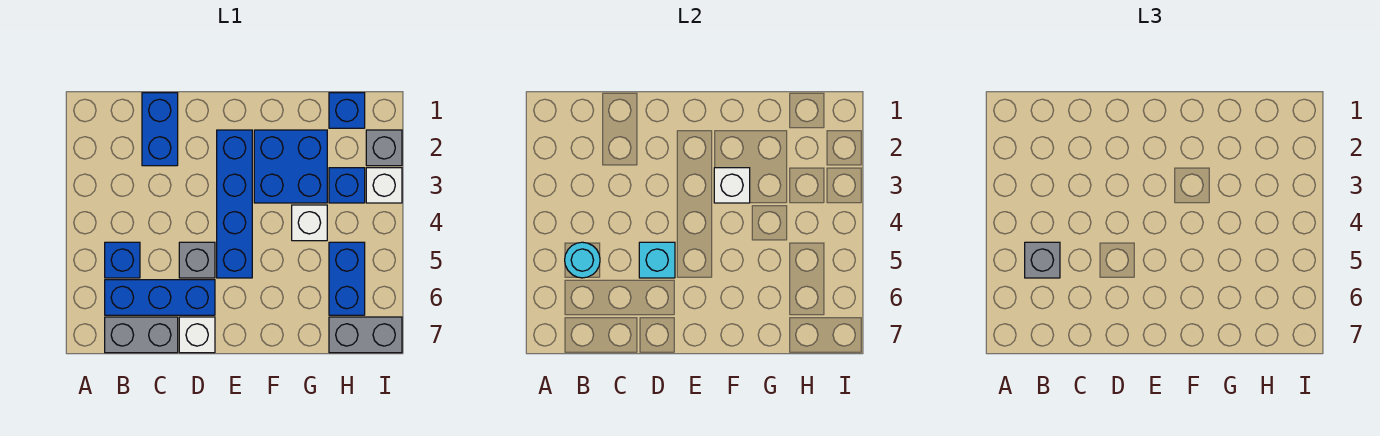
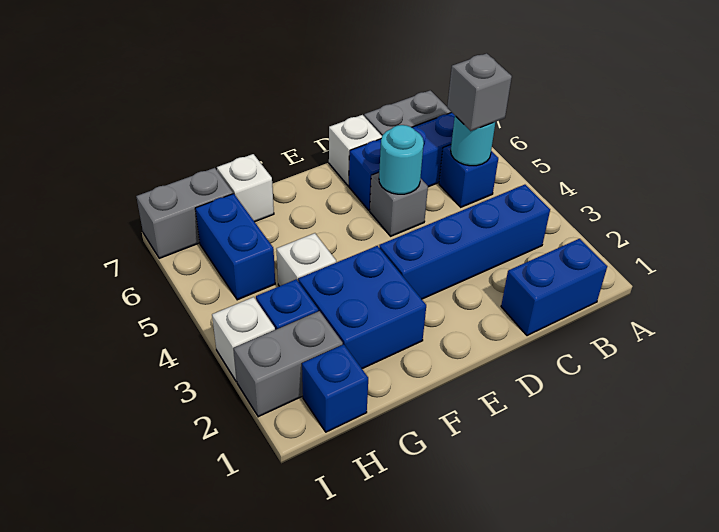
blue 1x2 brick [142,93,178,166] -> blue 1x2 brick turned to [501,239,607,336]
cyan 1x1 brick [639,242,675,278] -> cyan 1x1 round brick [379,125,424,194]
blue 1x4 brick [217,130,252,278] -> blue 1x4 brick turned to [379,185,550,299]
white 1x1 brick [714,168,750,203] -> white 1x1 brick moved to [217,154,274,222]
grey 1x1 brick [366,130,402,166] -> grey 1x2 brick [234,311,343,417]

